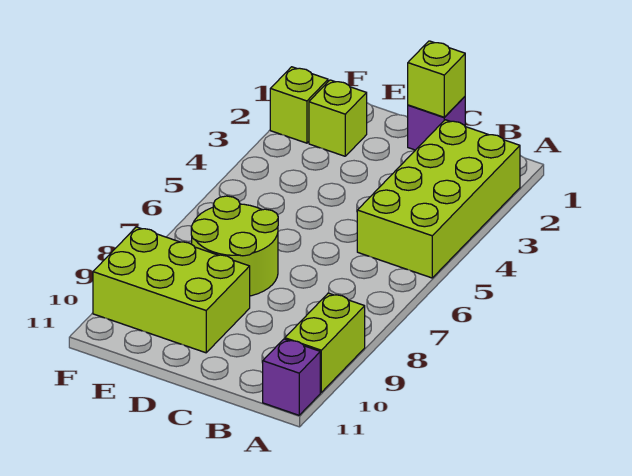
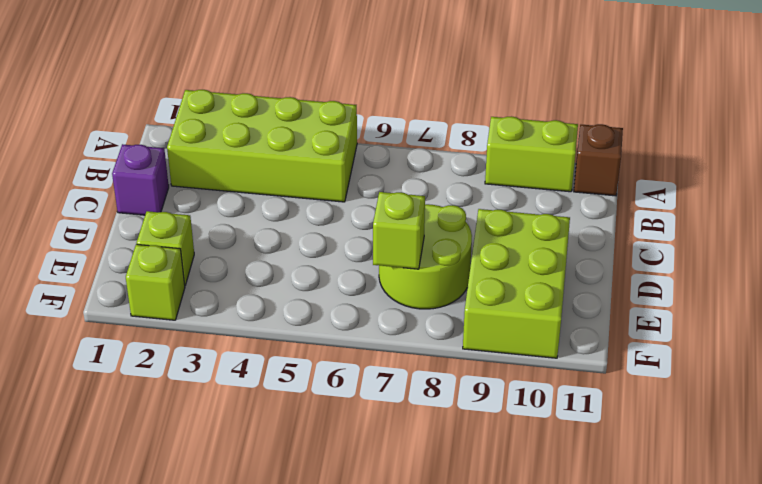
purple 1x1 brick [263,339,320,415] -> brown 1x1 brick [574,124,623,196]
lime 1x1 brick [408,41,465,117] -> lime 1x1 brick moved to [373,192,425,269]

